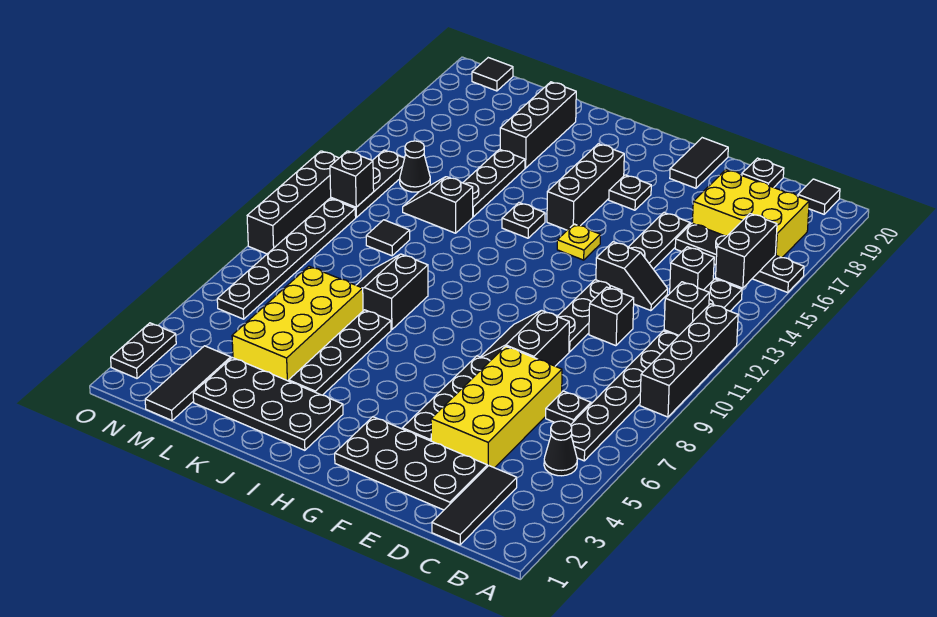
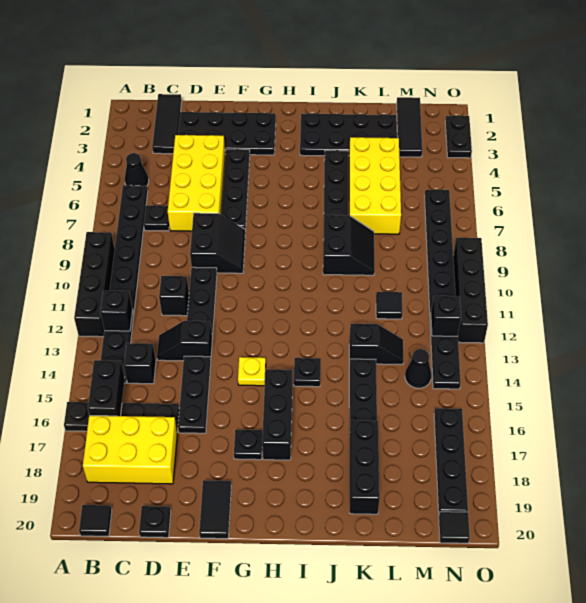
none -> black 1x4 plate [434,408,468,513]

